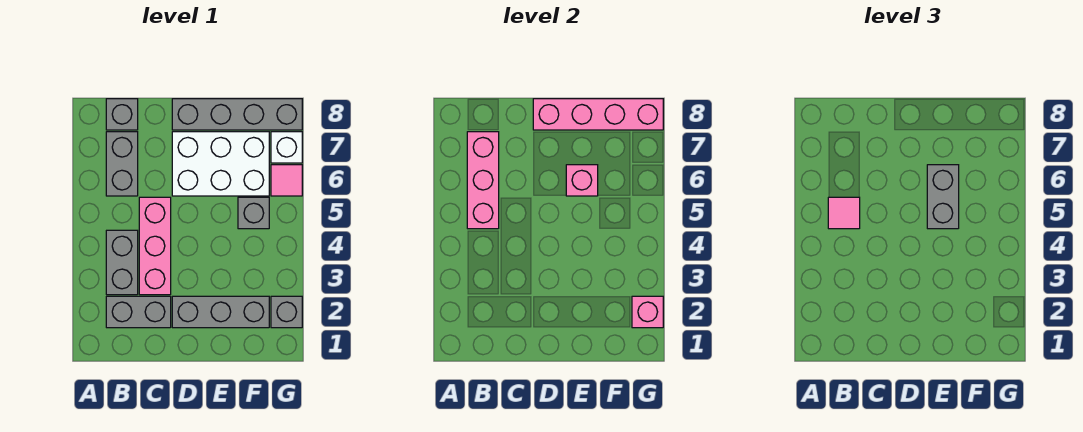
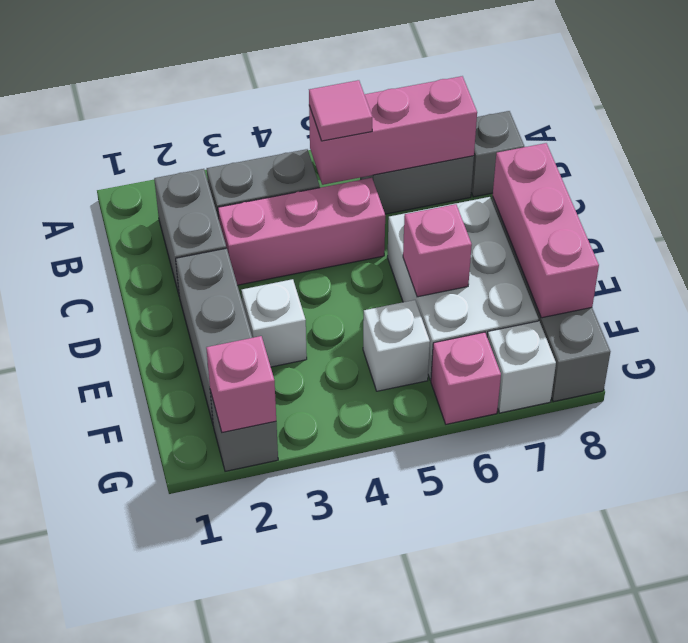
pink 1x4 brick [533,99,663,130] -> pink 1x3 brick [493,143,599,318]
none -> white 1x1 brick [241,279,307,367]
grey 1x2 brick [927,165,959,229] -> none
grey 1x1 brick [238,197,269,229] -> white 1x1 brick [363,300,430,391]
pink 1x1 tile [271,165,302,196] -> pink 1x1 brick [431,332,501,424]

